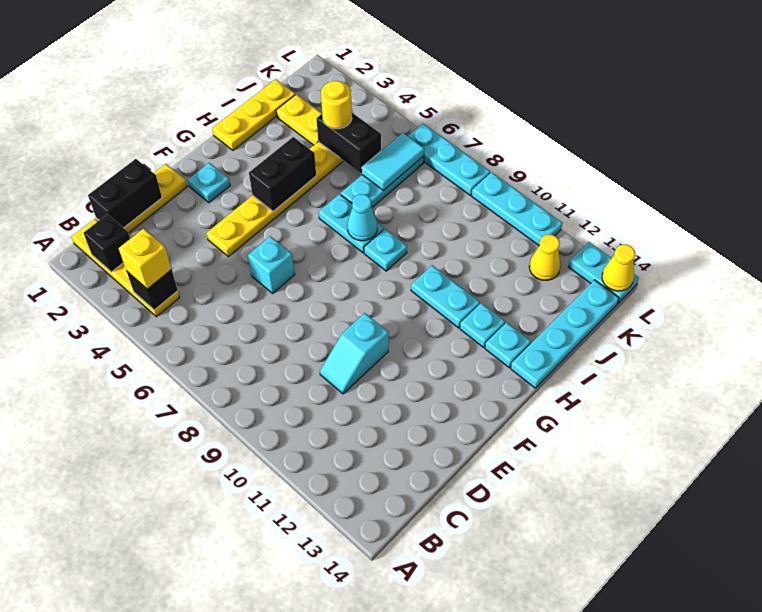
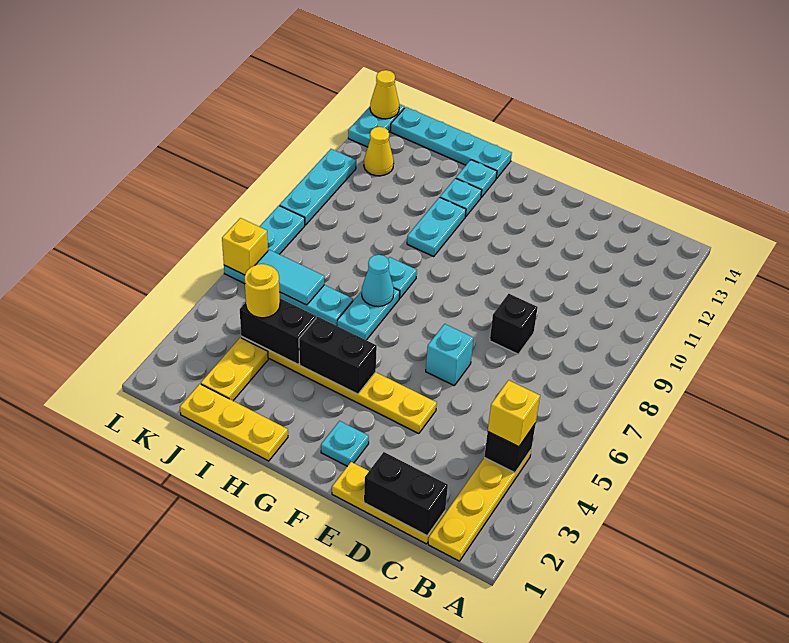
black 1x1 brick [83,214,130,272] -> black 1x1 brick moved to [490,294,538,354]
cyan 1x2 slope [320,313,389,394] -> none
black 1x2 brick [316,113,381,173] -> black 1x2 brick turned to [240,299,316,364]
none -> yellow 1x1 brick [222,218,268,275]

